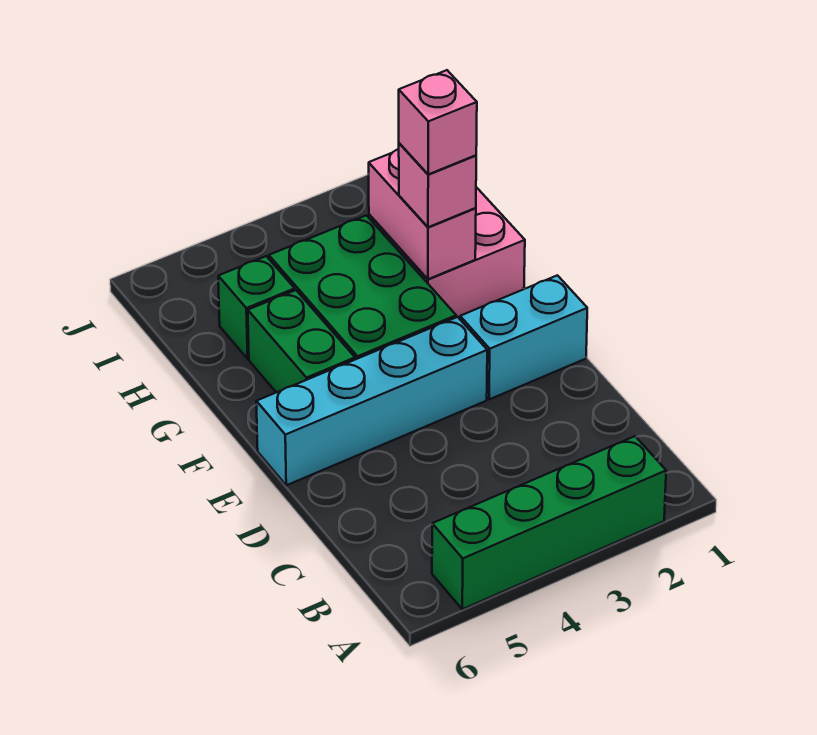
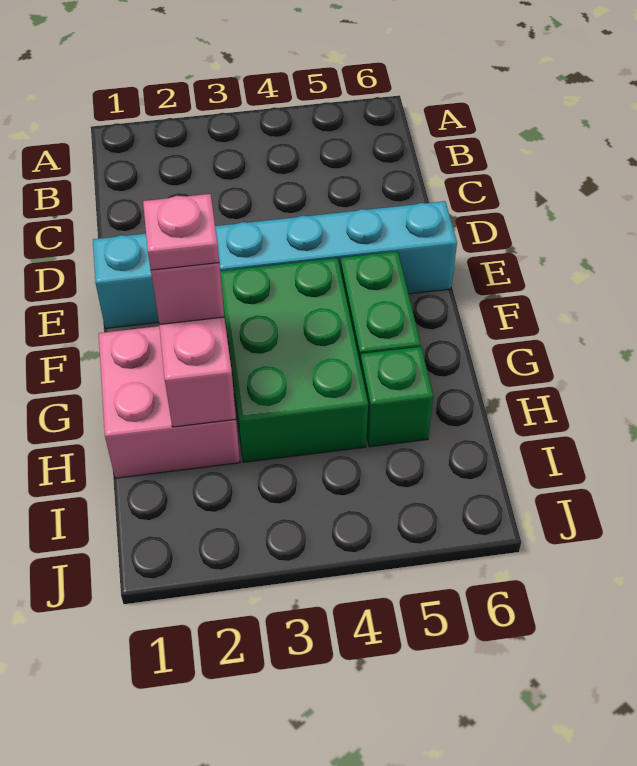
green 1x4 brick [432,436,666,609] -> none
pink 1x1 brick [399,70,477,174] -> pink 1x1 plate [143,194,219,270]

